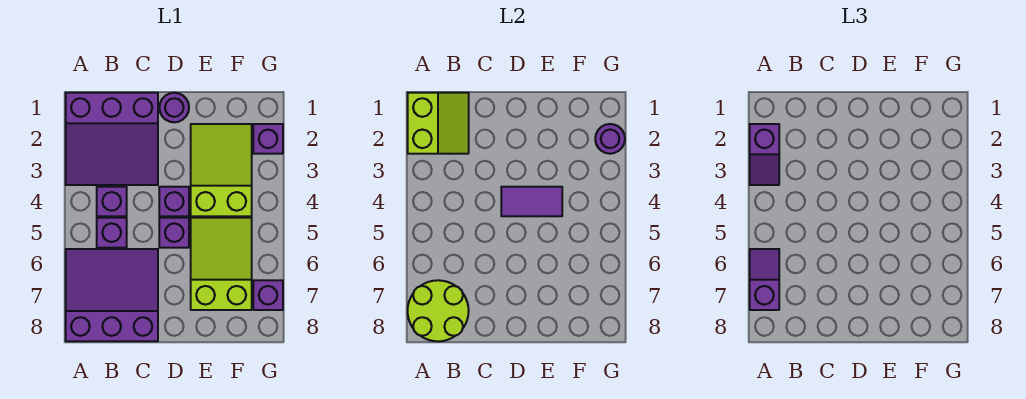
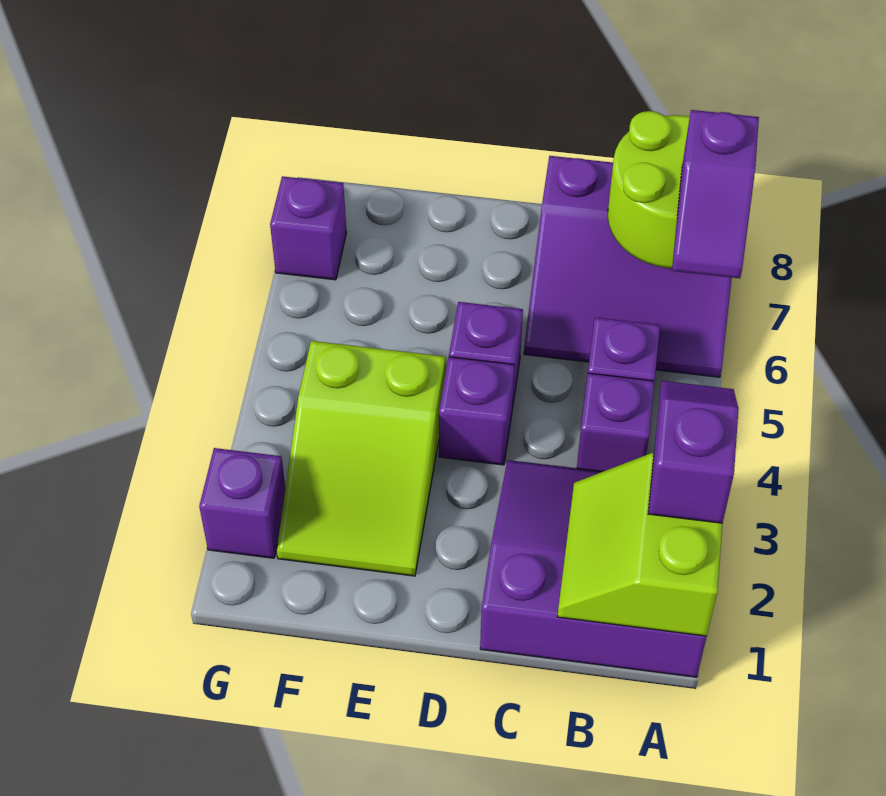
purple 1x1 round brick [159,93,189,122] -> none
purple 1x2 tile [501,187,562,216] -> none
lime 2x3 slope [191,218,252,310] -> none
purple 1x1 round brick [595,124,625,154] -> none

